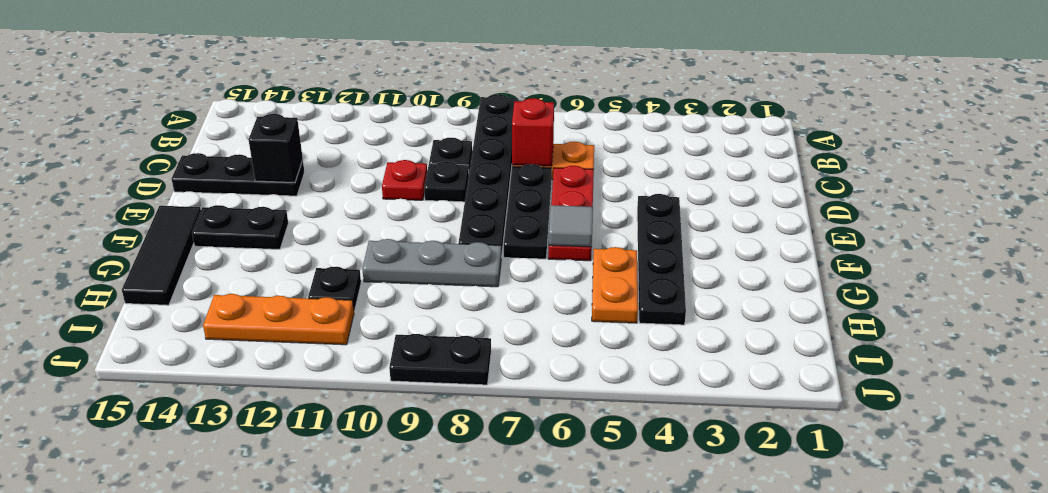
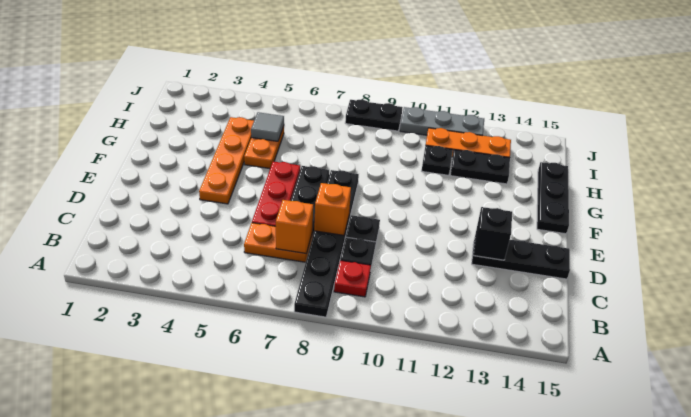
red 1x1 brick [512,98,554,166] -> orange 1x1 brick [276,200,313,253]
none -> orange 1x1 brick [314,183,351,235]
red 1x1 plate [382,160,427,200] -> red 1x1 plate moved to [334,260,371,297]
black 1x4 plate [637,194,686,325] -> orange 1x4 plate [199,117,254,204]
grey 1x1 tile [549,205,593,247] -> grey 1x1 tile moved to [251,112,284,141]
black 1x2 plate [192,205,288,249] -> black 1x2 plate moved to [450,150,510,184]
black 1x3 tile [122,206,201,305] -> black 1x3 plate [537,162,569,234]
grey 1x3 plate [362,239,501,287] -> grey 1x3 plate moved to [400,107,484,136]

